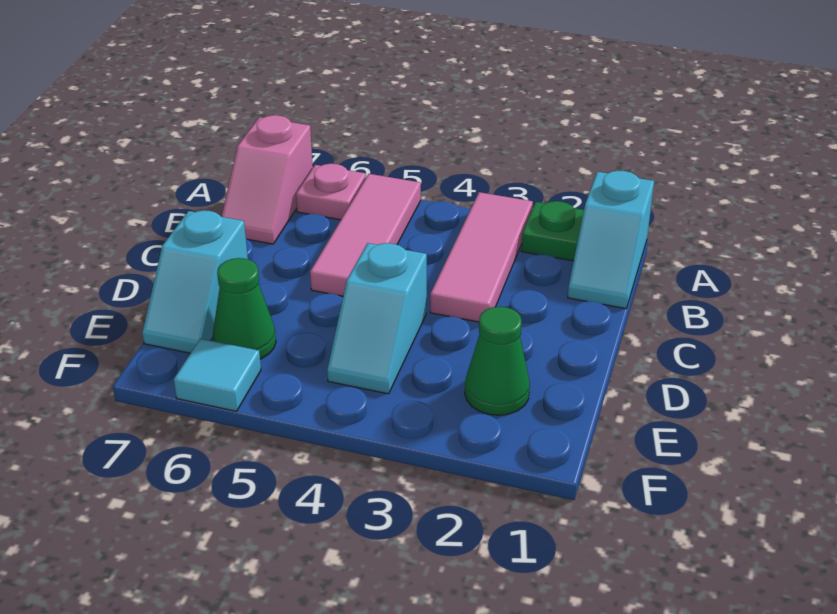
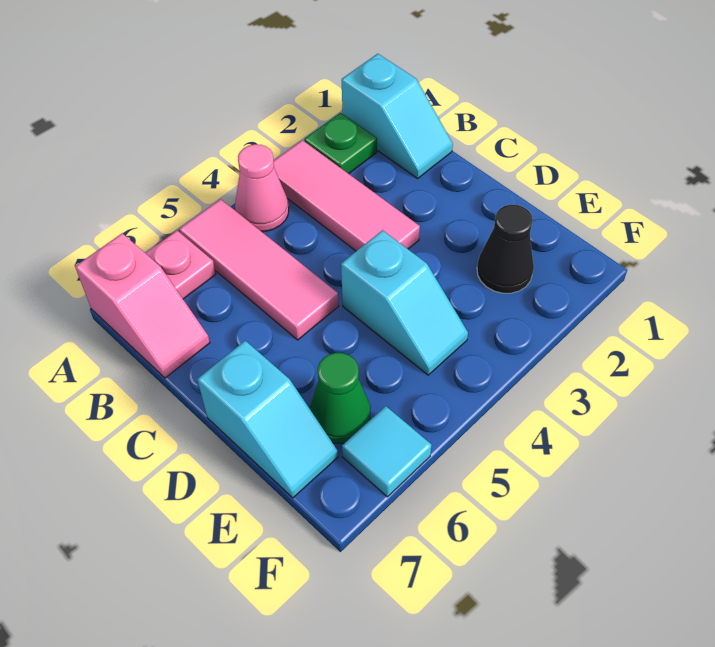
none -> pink 1x1 cone [235,144,289,232]
green 1x1 cone [465,307,530,415] -> black 1x1 cone [477,205,534,293]

